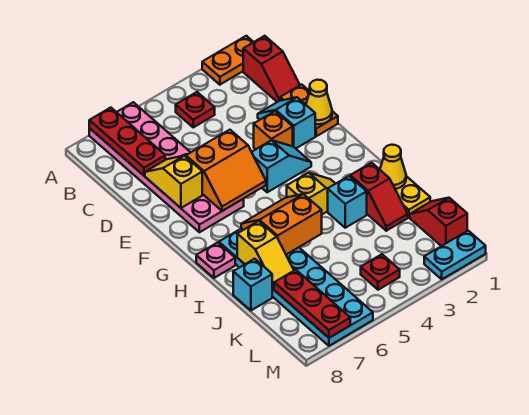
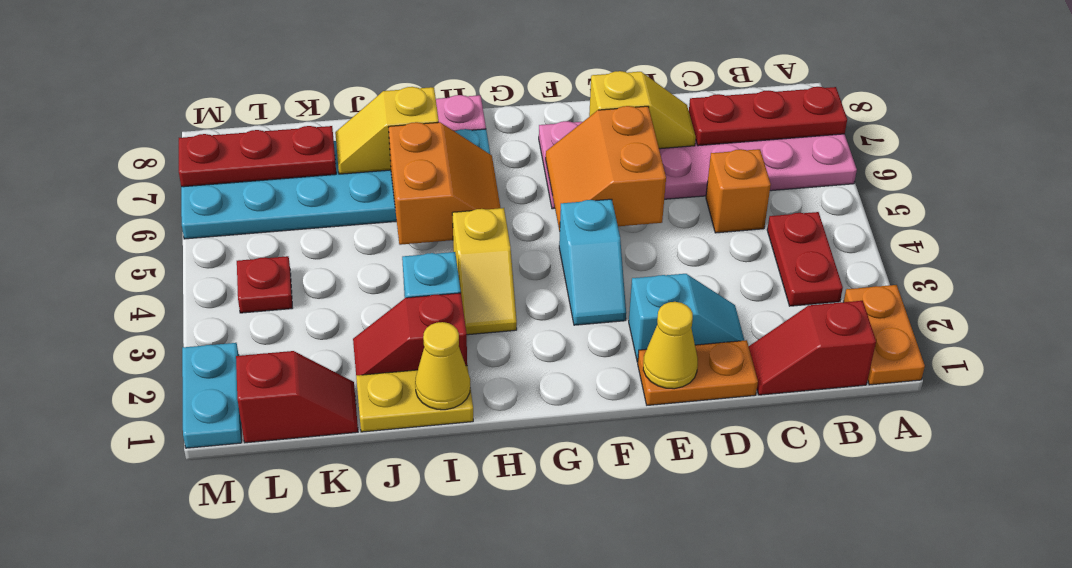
red 1x1 plate [176,92,215,127] -> red 1x2 plate [767,212,843,306]
orange 1x1 brick [254,111,293,149] -> orange 1x1 brick moved to [706,149,771,233]
cyan 1x1 brick [233,259,272,310] -> none

